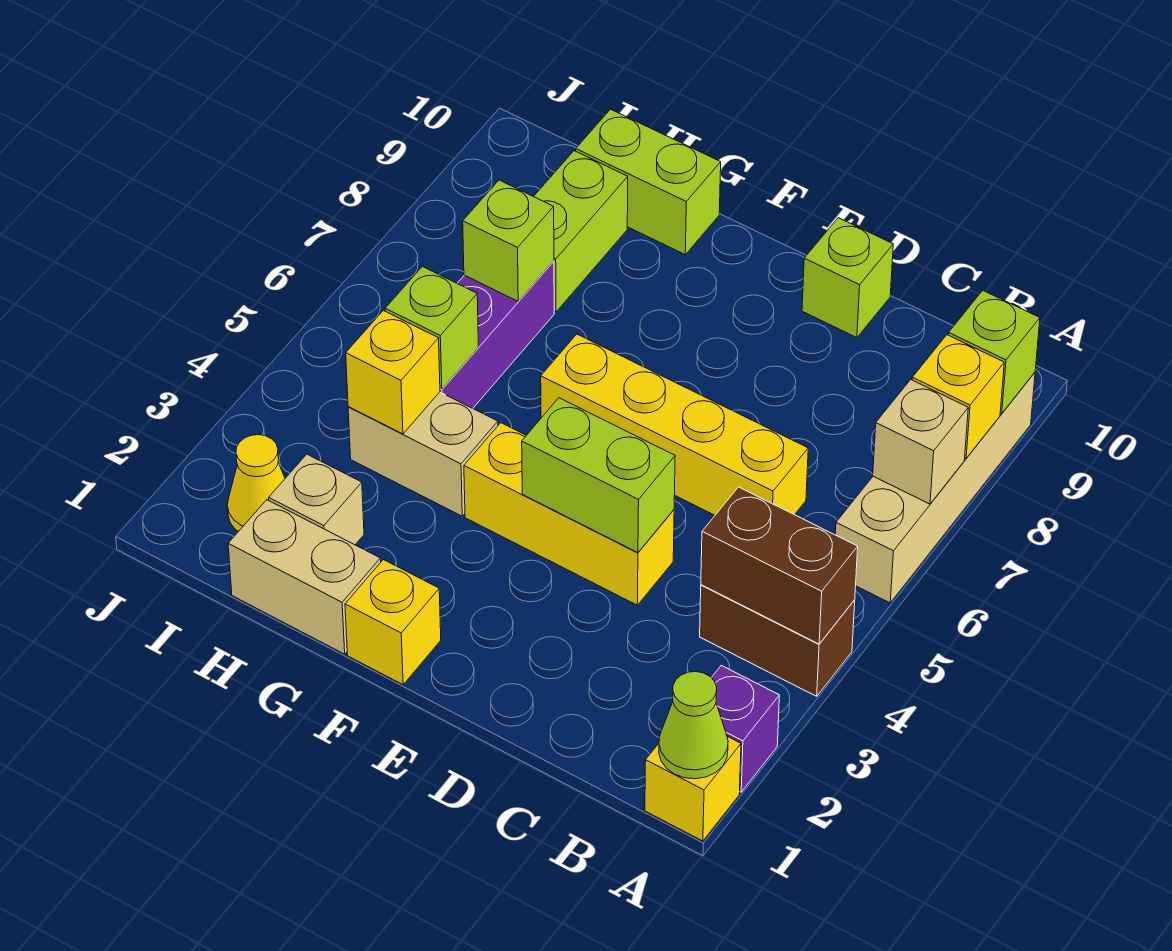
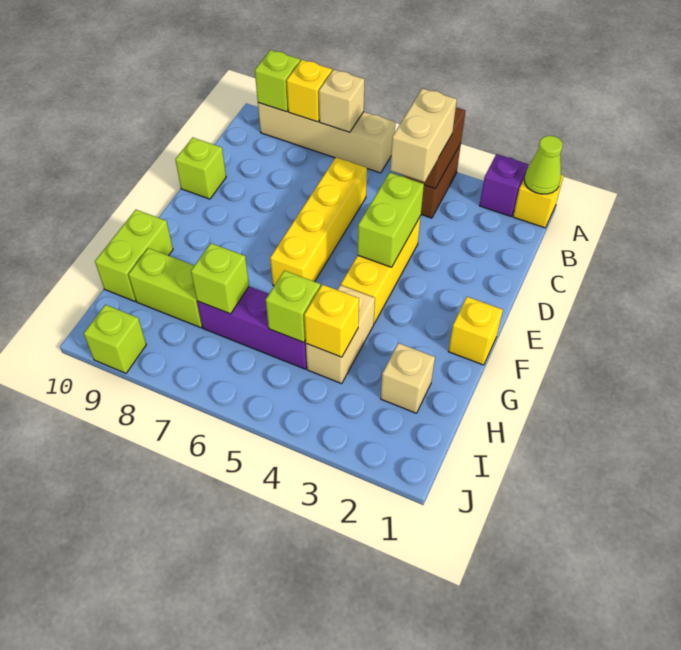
tan 1x2 brick [228,500,381,654] -> tan 1x2 brick moved to [390,88,457,182]
yellow 1x1 cone [227,435,285,532] -> none
none -> lime 1x1 brick [84,305,146,373]

